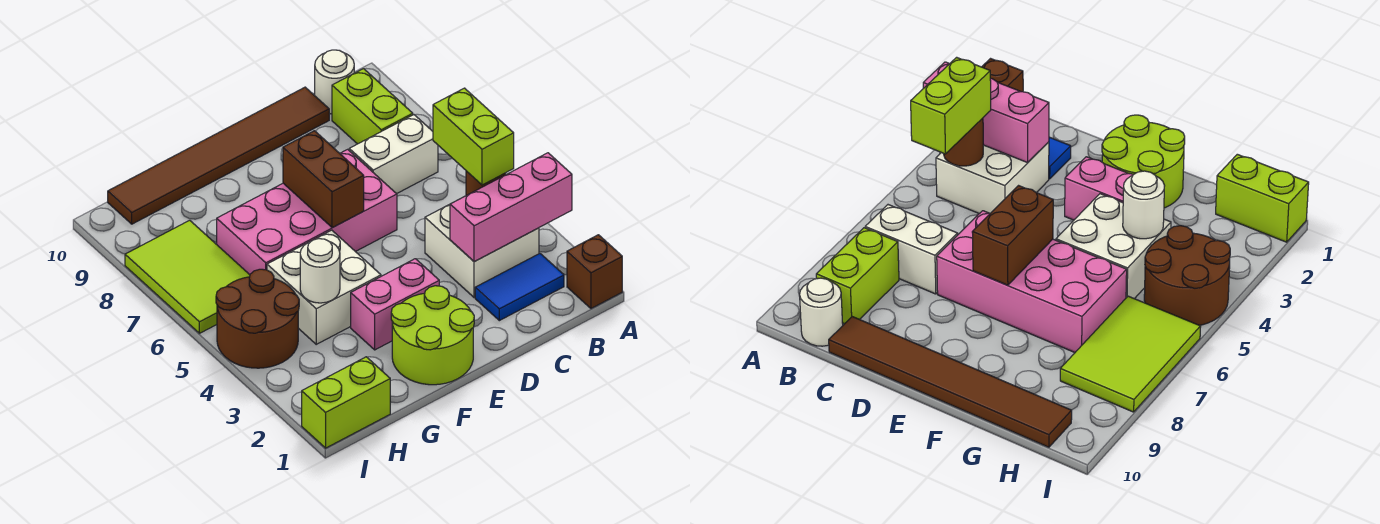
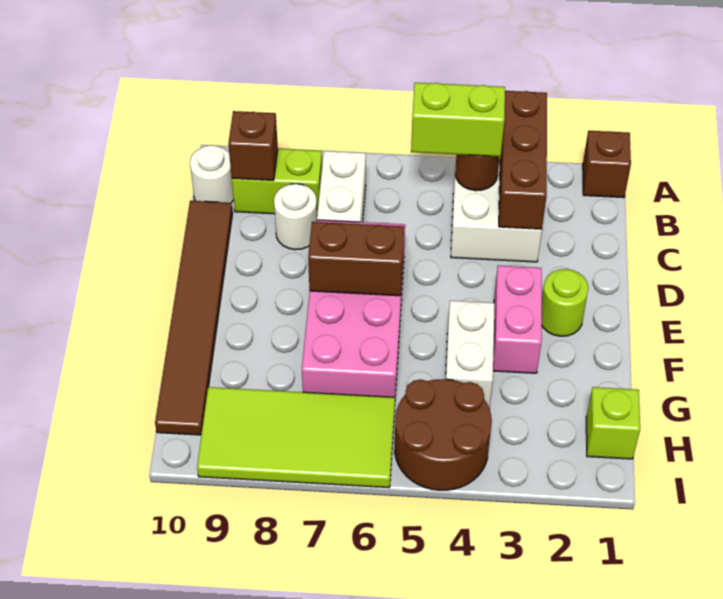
pink 1x3 brick [450,153,572,262] -> brown 1x3 brick [499,91,547,229]
blue 1x2 tile [475,253,564,321] -> none
none -> brown 1x1 brick [228,111,278,180]
lime 2x2 round brick [391,286,474,385] -> lime 1x1 round brick [542,269,588,336]
white 2x2 brick [267,230,381,344] -> white 1x2 brick [446,301,495,408]
white 1x1 round brick [300,239,340,303] -> white 1x1 round brick moved to [274,184,317,250]
lime 1x2 brick [302,357,390,448] -> lime 1x1 brick [586,387,640,459]
lime 2x3 tile [125,220,250,333] -> lime 2x4 tile [197,387,395,488]

